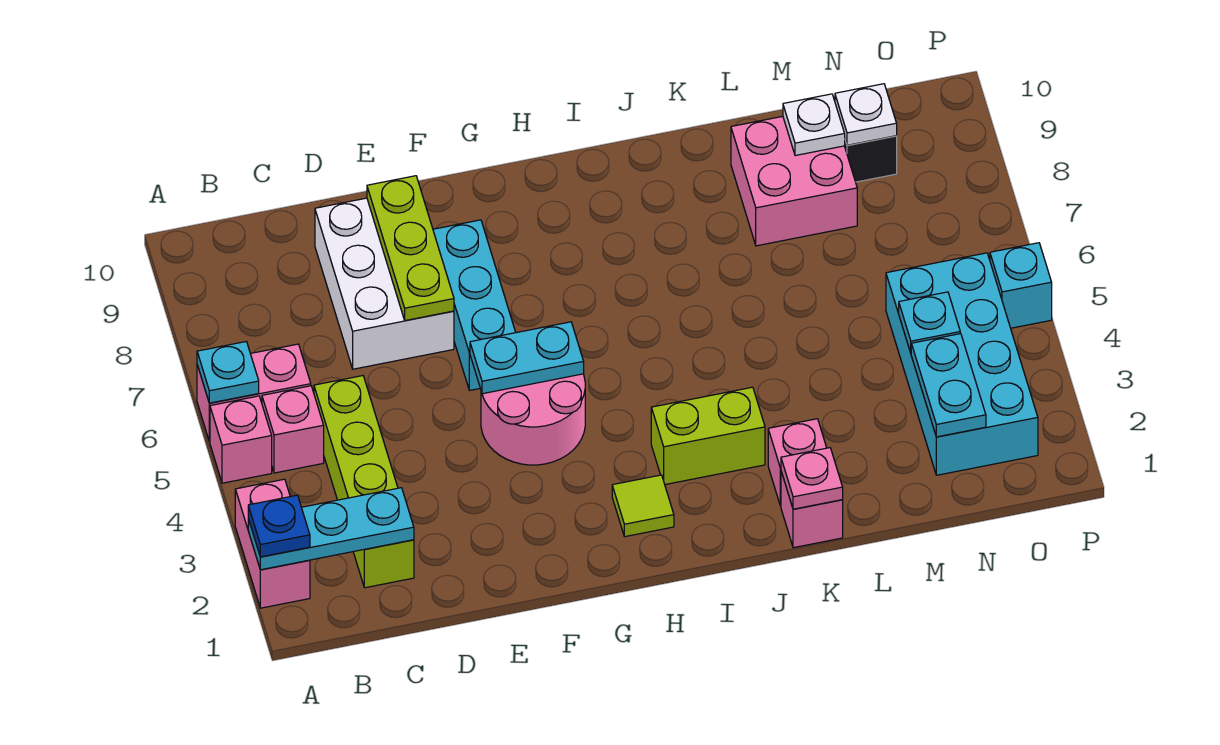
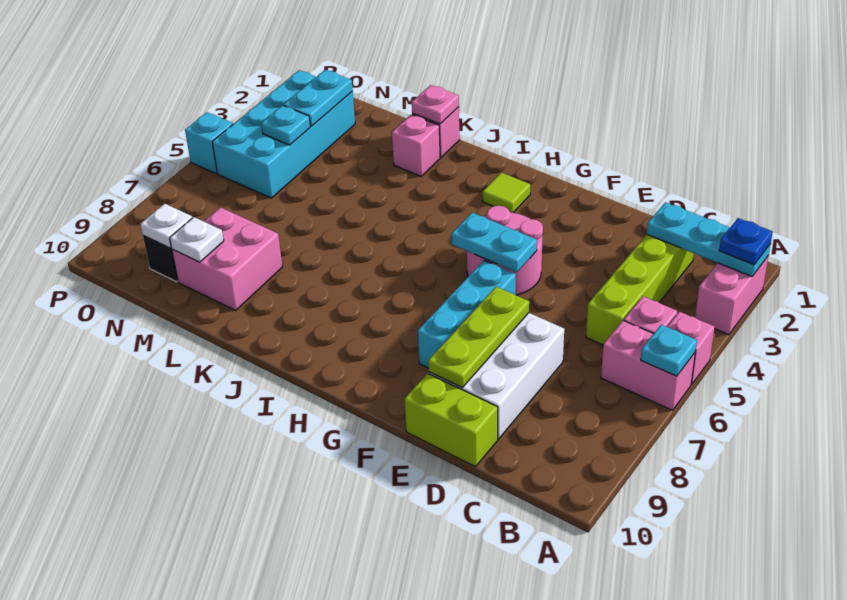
lime 1x2 brick [651,387,765,485] -> lime 1x2 brick moved to [404,373,498,467]

